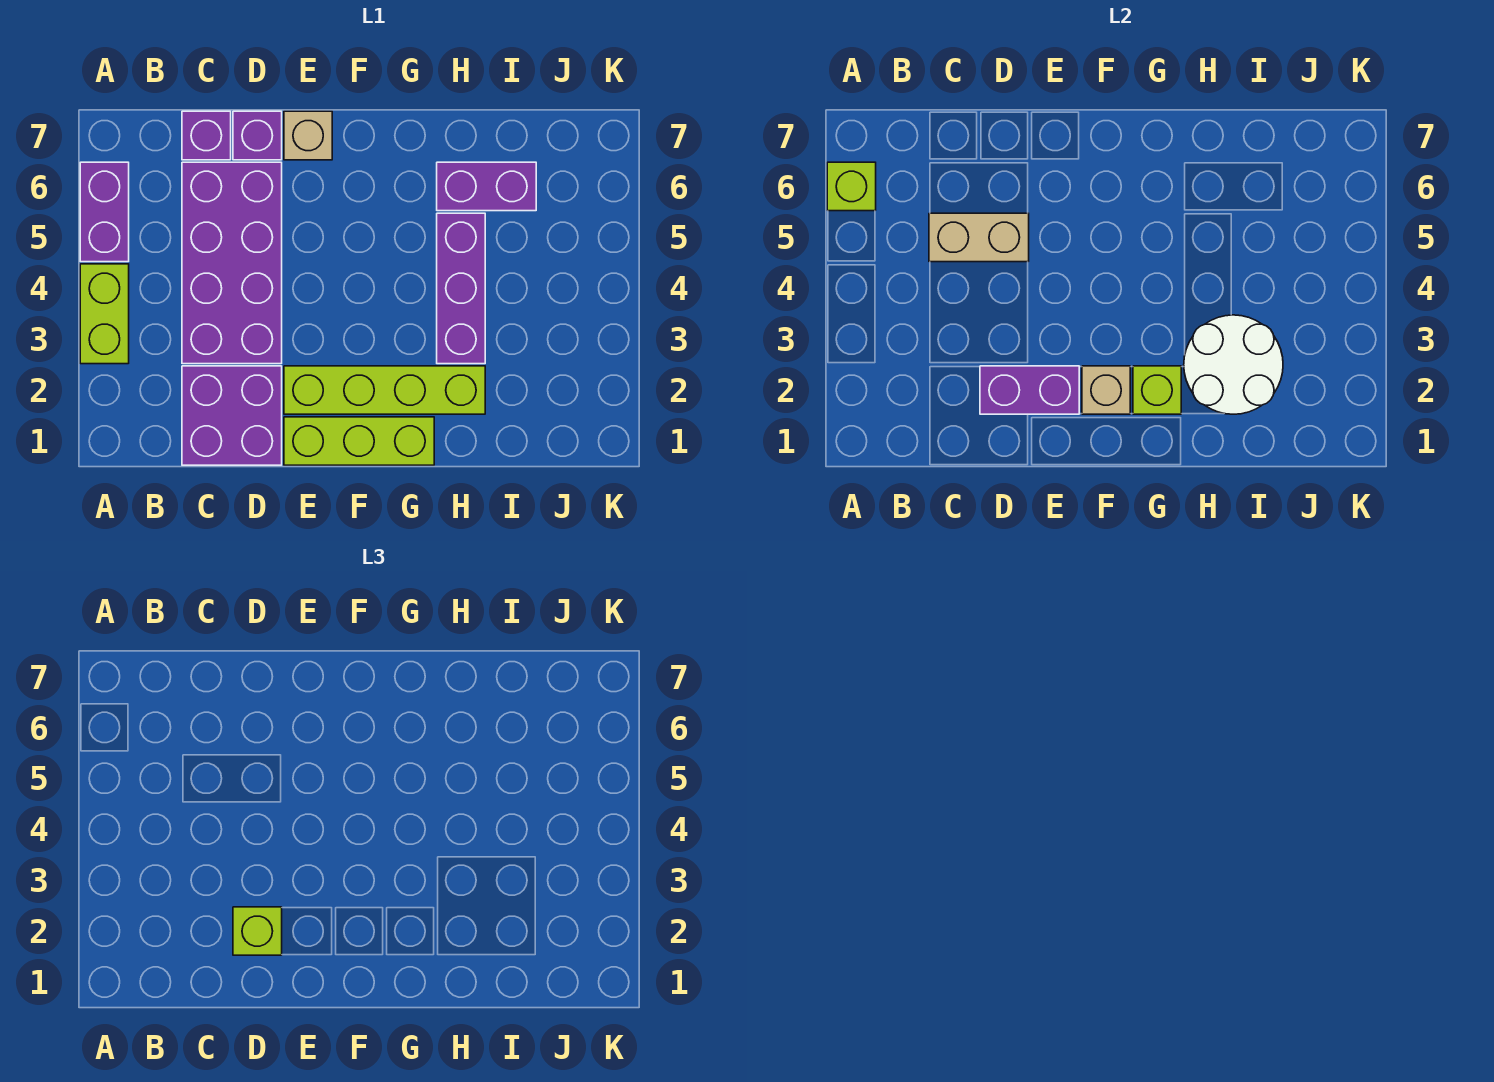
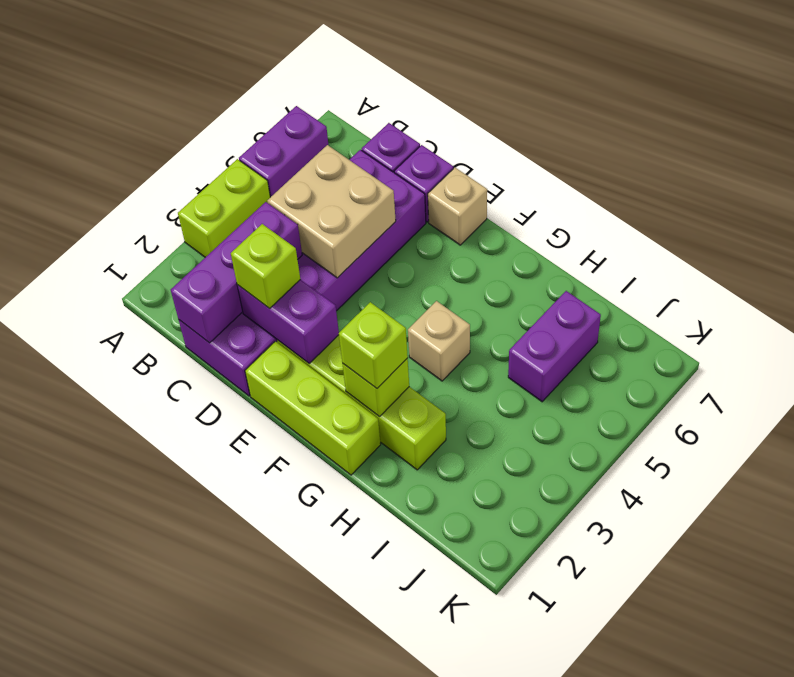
lime 1x1 brick [827,162,876,211] -> lime 1x1 brick moved to [339,302,408,388]
tan 1x2 brick [929,213,1029,262] -> tan 2x2 brick [267,145,396,278]
tan 1x1 brick [1082,366,1130,414] -> tan 1x1 brick moved to [408,301,470,381]
white 2x2 round brick [1184,315,1283,414] -> none
purple 1x3 brick [437,213,485,364] -> purple 1x3 brick moved to [171,202,302,343]
purple 1x2 brick [437,162,536,211] -> purple 1x2 brick turned to [508,291,601,402]

